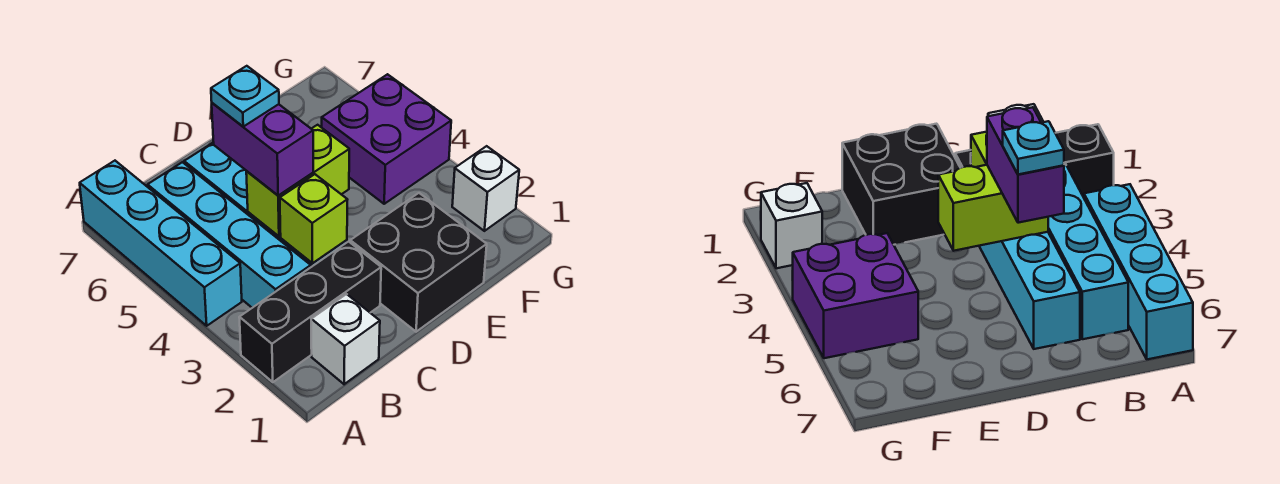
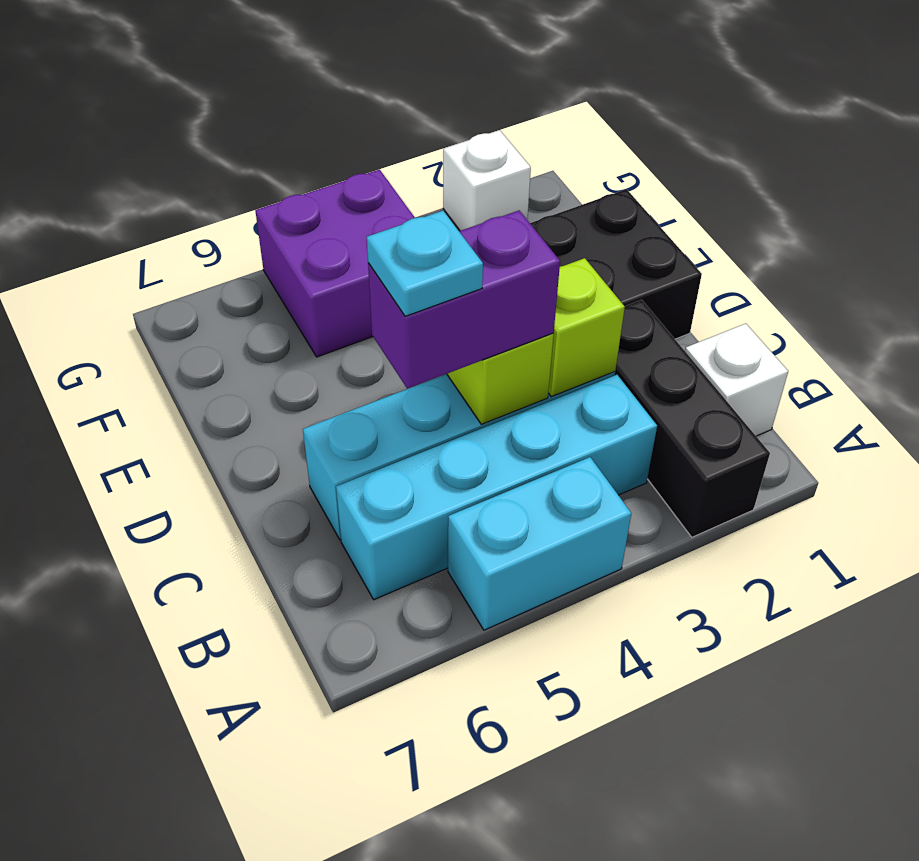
cyan 1x4 brick [80,161,242,326] -> cyan 1x2 brick [448,457,631,630]

